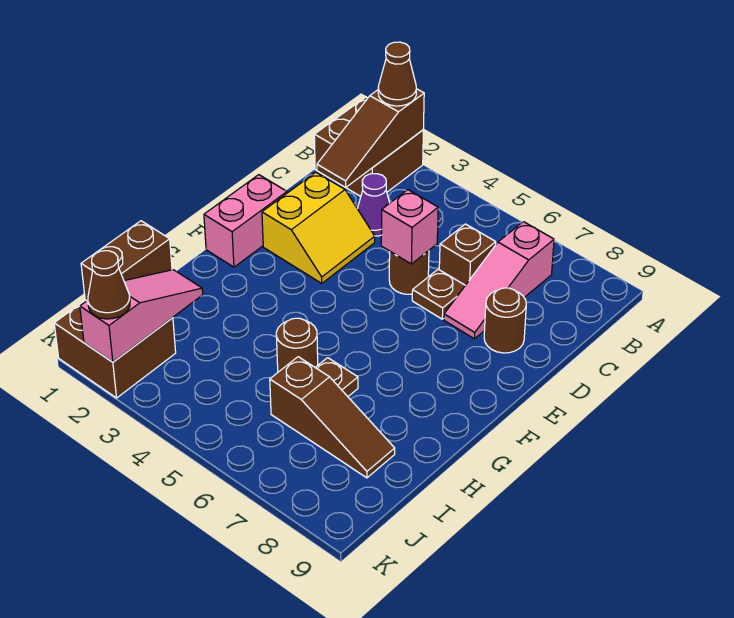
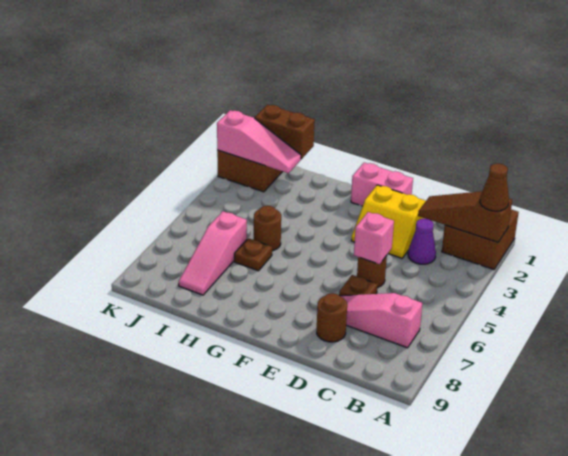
brown 1x1 brick [439,224,496,285] -> none
brown 1x3 slope [270,357,395,478] -> pink 1x3 slope [179,211,247,295]
brown 1x1 cone [88,251,130,319] -> none

